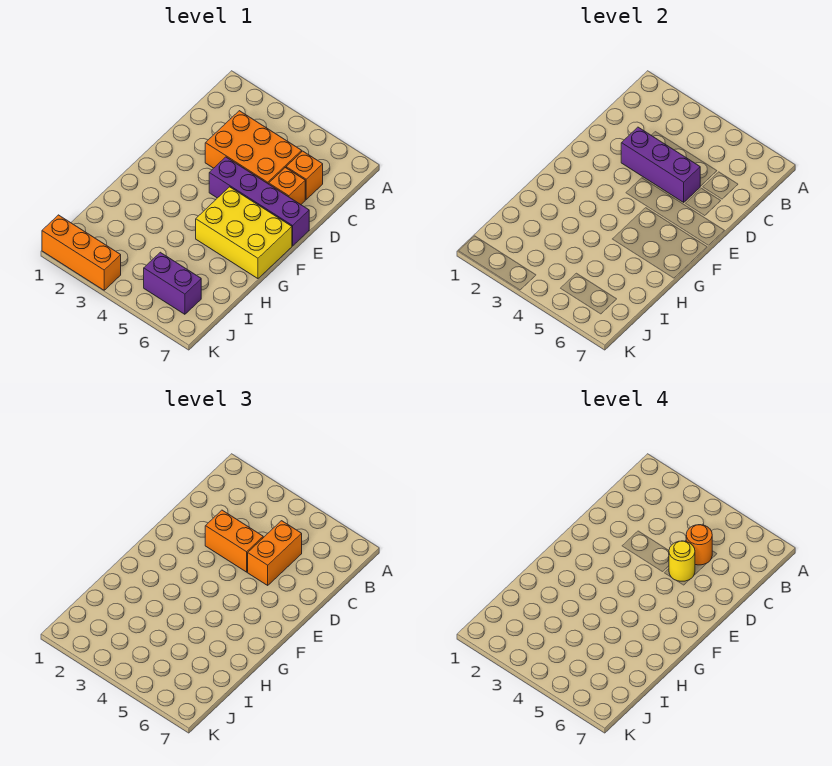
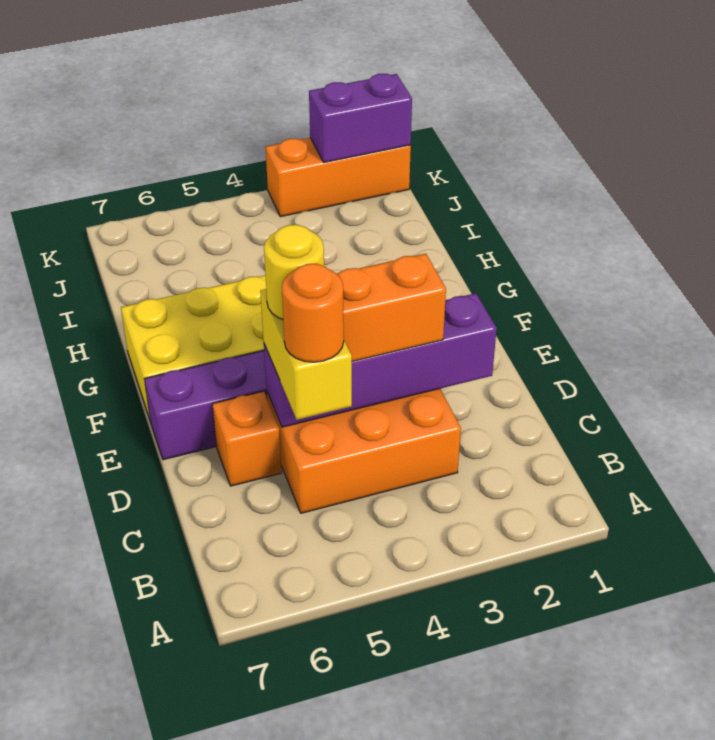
orange 1x2 brick [248,521,302,585] -> yellow 1x2 brick [260,289,352,420]
orange 1x1 brick [286,151,323,199] -> none
purple 1x3 brick [621,127,700,202] -> purple 1x4 brick [264,293,497,427]
purple 1x2 brick [144,252,201,314] -> purple 1x2 brick moved to [309,74,412,162]

